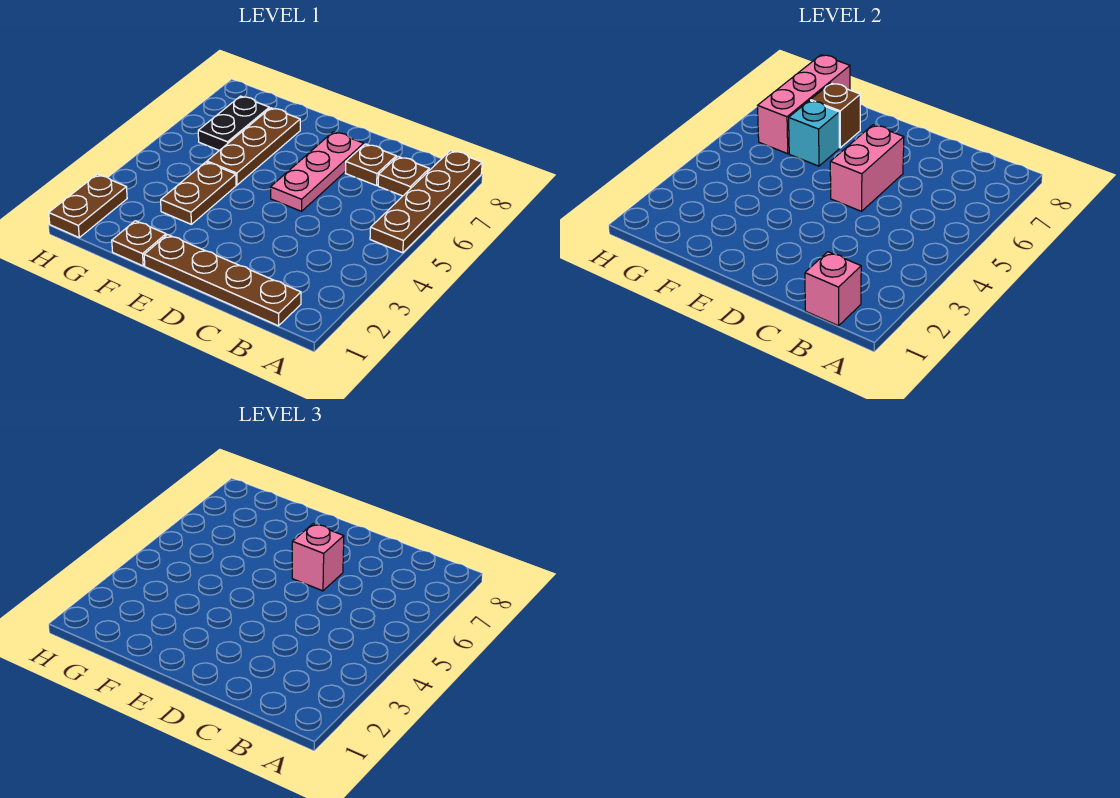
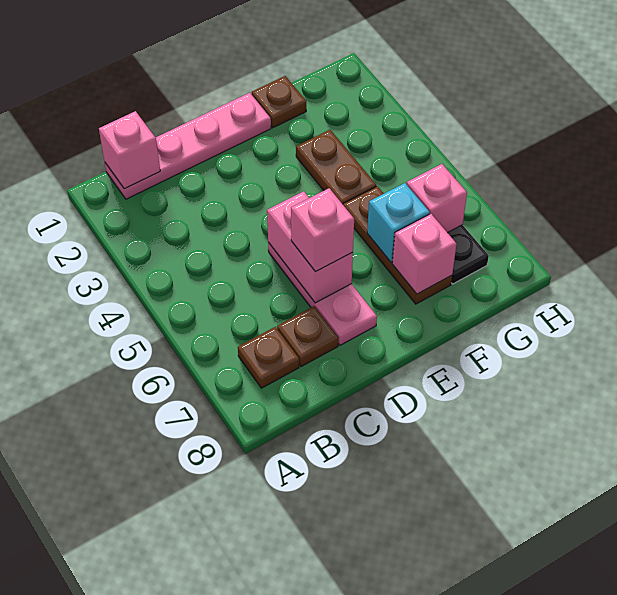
brown 1x4 plate [370,150,482,253] -> none
brown 1x4 plate [144,235,301,326] -> pink 1x4 plate [105,93,271,199]
brown 1x1 brick [810,83,860,148] -> pink 1x1 brick [392,214,456,294]
pink 1x3 brick [758,55,850,154] -> pink 1x1 brick [407,164,467,233]
brown 1x2 plate [49,174,127,237] -> none

